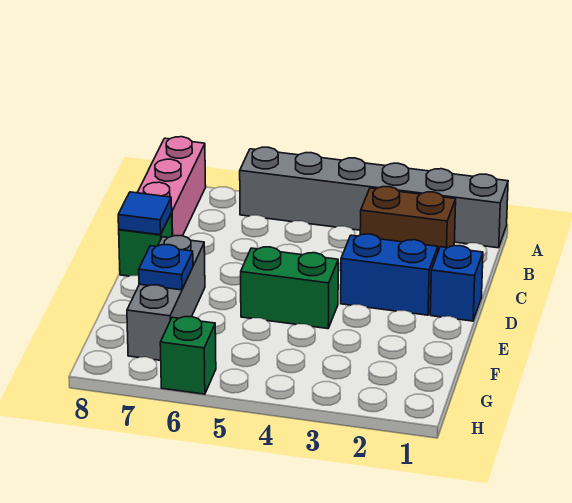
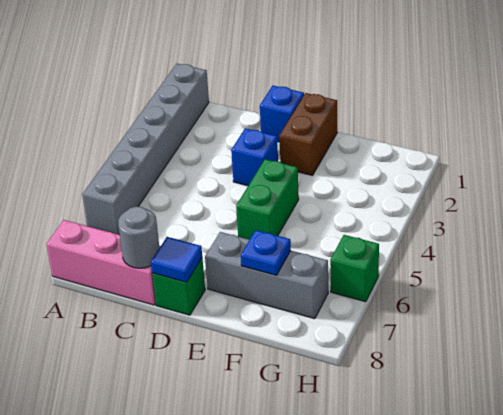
brown 1x2 brick [360,187,456,251] -> brown 1x2 brick moved to [279,93,337,176]
none -> grey 1x1 round brick [118,207,159,268]
blue 1x2 brick [341,234,438,315] -> blue 1x1 brick [231,128,278,186]

